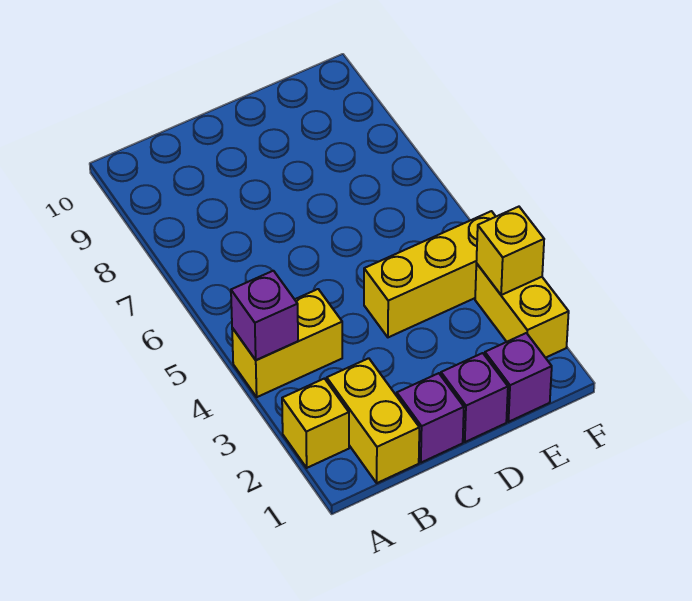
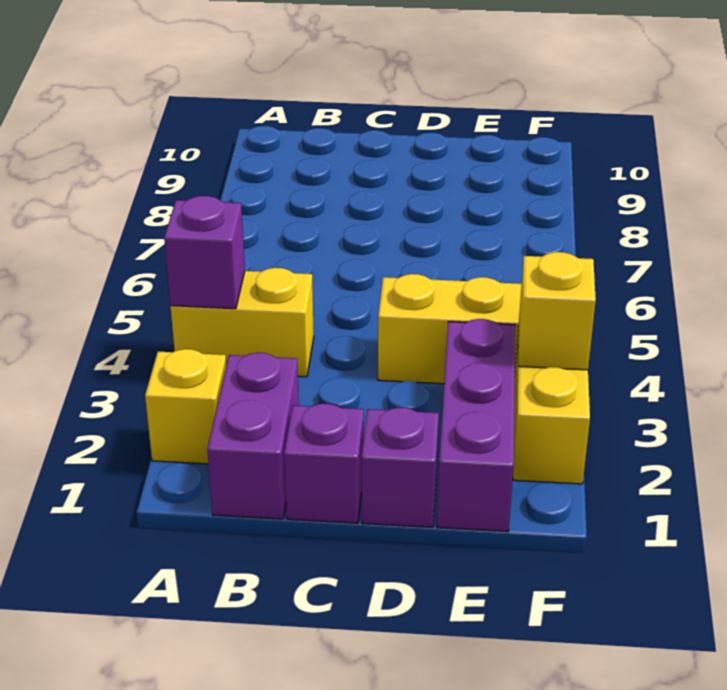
yellow 1x2 brick [327,358,419,483] -> purple 1x2 brick [207,353,299,519]
purple 1x1 brick [485,333,552,422] -> purple 1x3 brick [437,319,515,532]

